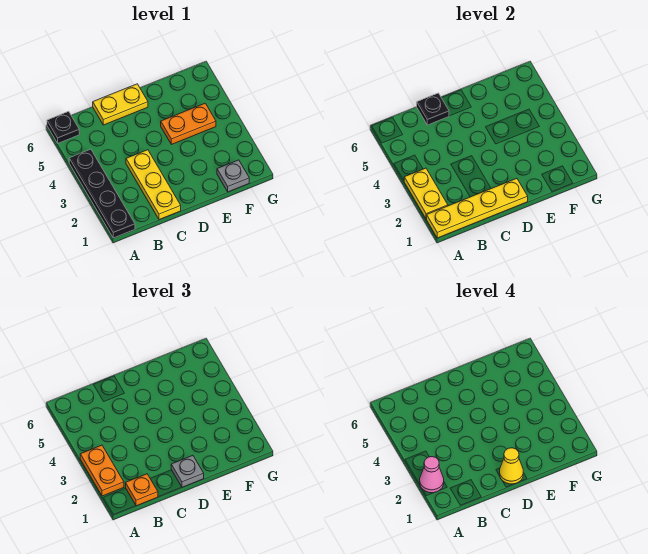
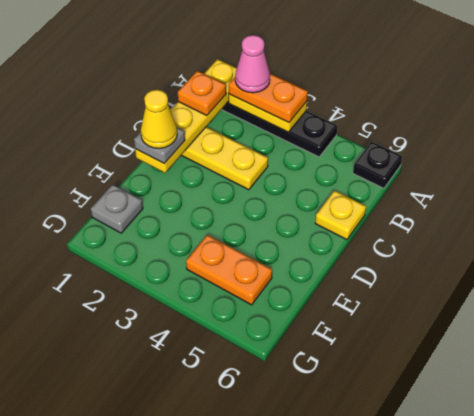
yellow 1x2 plate [93,84,148,125] -> yellow 1x1 plate [315,191,366,240]
black 1x1 plate [417,93,449,125] -> none
orange 1x2 plate [161,103,216,144] -> orange 1x2 plate turned to [186,235,272,305]

